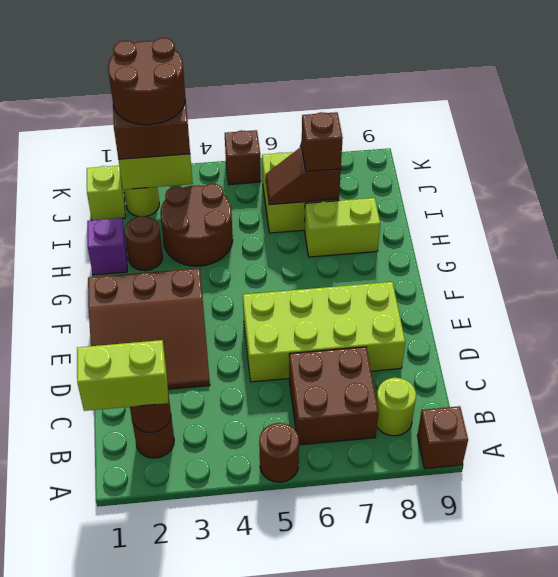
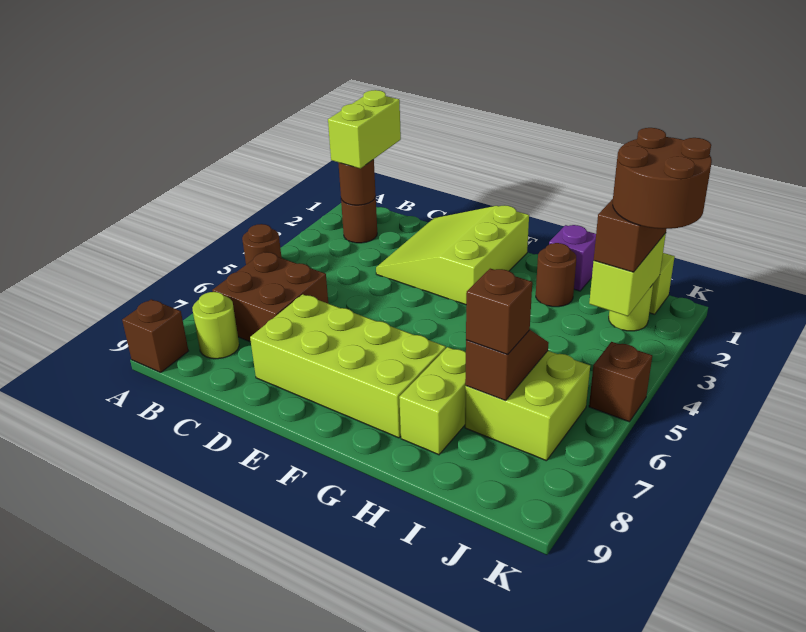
brown 3x3 slope [88,268,210,389] -> lime 3x3 slope [376,205,529,305]
lime 2x4 brick [243,282,405,382] -> lime 2x4 brick turned to [250,294,446,438]
brown 2x2 round brick [160,184,233,266] -> none

